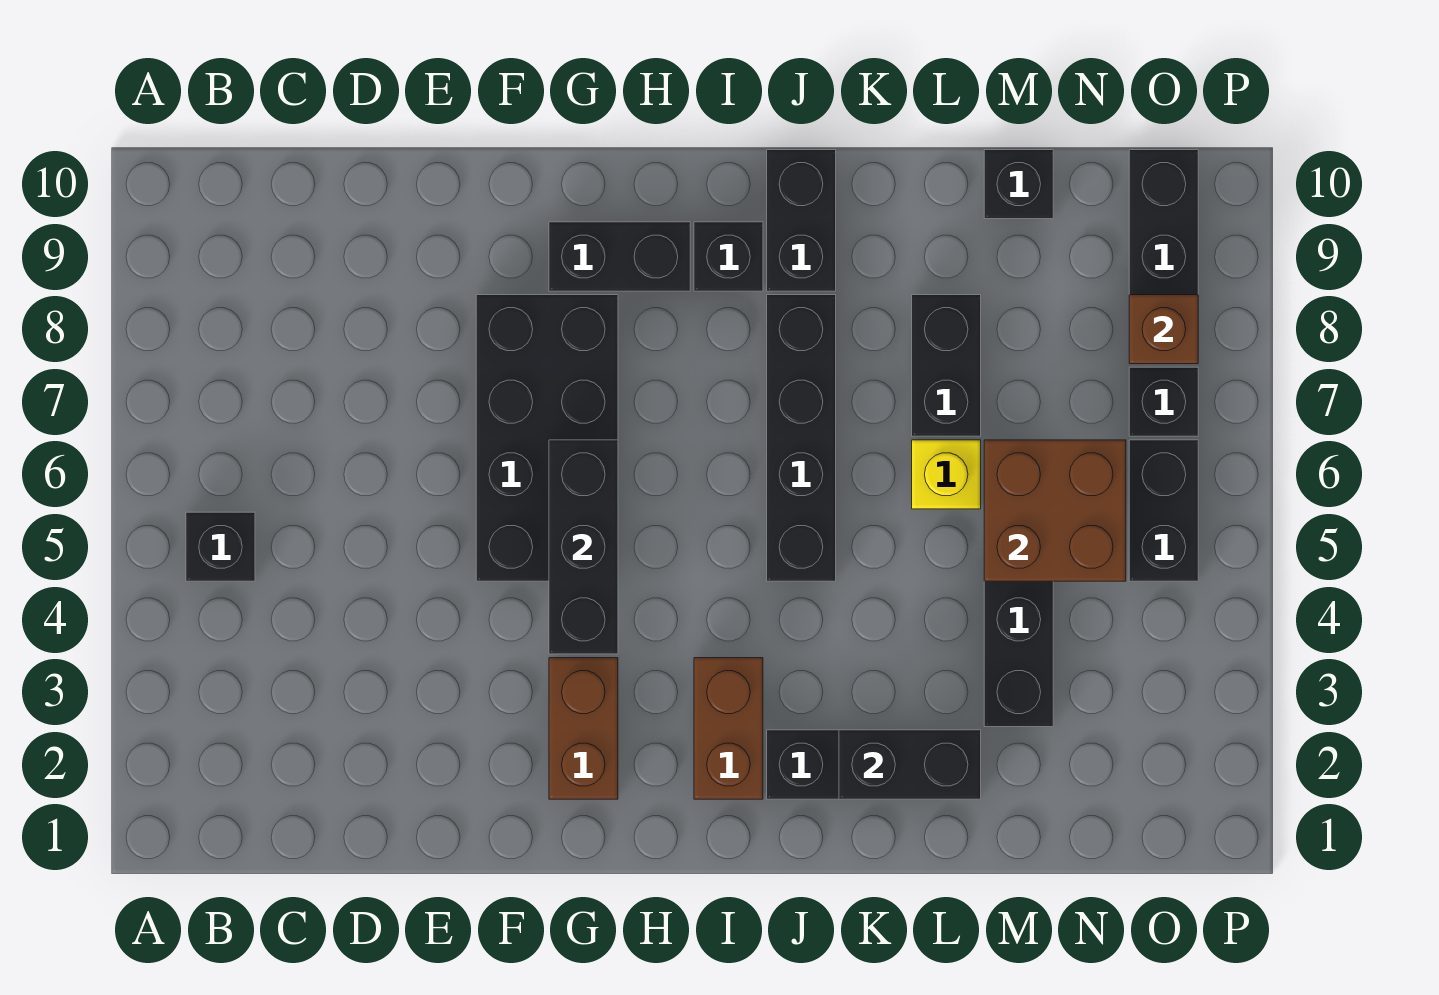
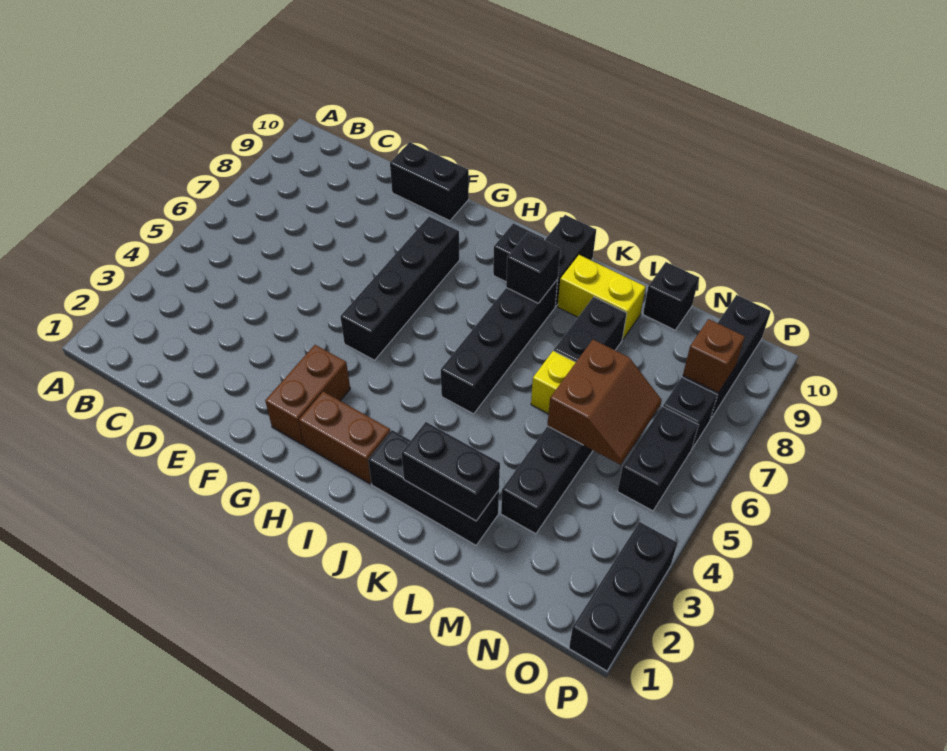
black 1x1 brick [186,512,255,581] -> black 1x1 brick moved to [506,233,560,303]
black 2x4 brick [476,295,618,581] -> black 1x4 brick [340,217,459,360]
black 1x3 brick [549,440,618,654] -> black 1x3 brick moved to [569,522,677,671]
black 1x2 brick [549,222,690,291] -> black 1x2 brick moved to [390,142,469,221]
brown 1x2 brick [694,658,763,799] -> brown 1x2 brick turned to [299,392,390,484]
none -> yellow 1x2 brick [558,255,646,340]
brown 2x2 brick [984,440,1126,581] -> brown 2x2 slope [547,339,662,465]

